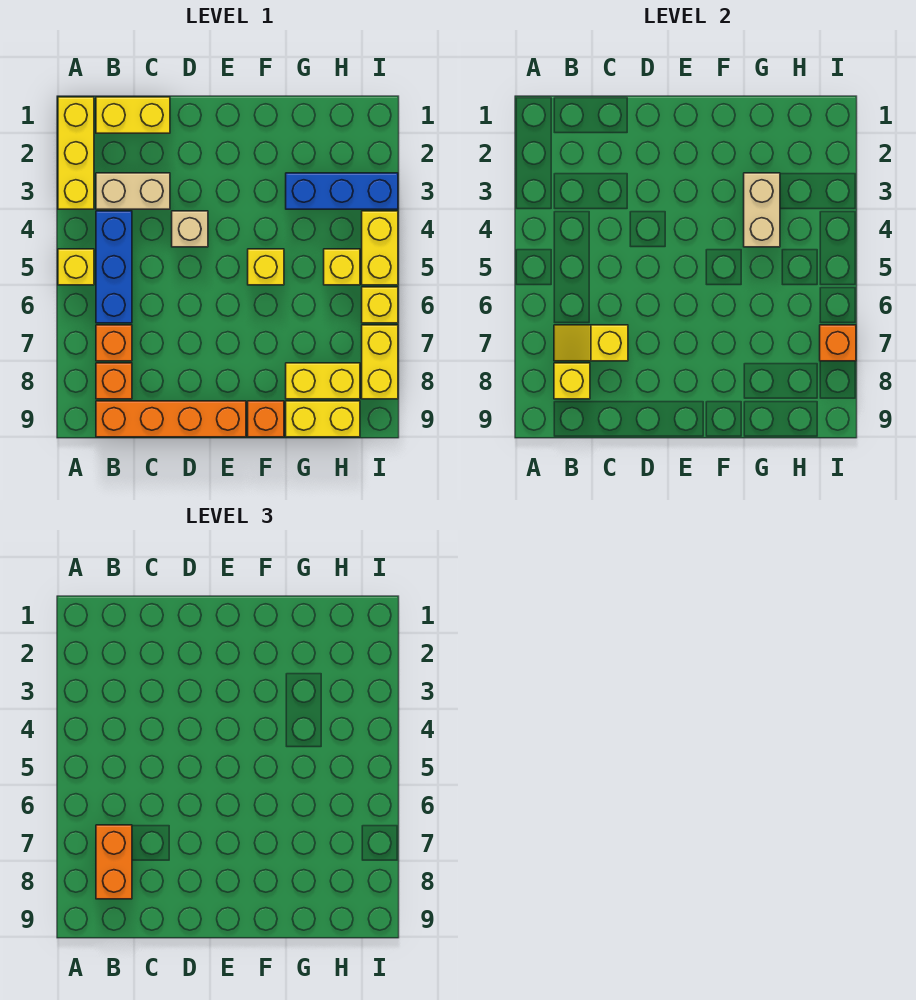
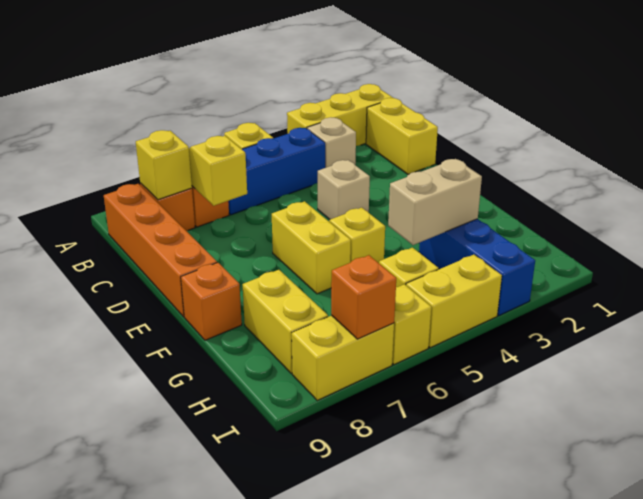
tan 1x2 brick [96,173,170,209] -> tan 1x1 brick [307,117,356,168]
orange 1x2 brick [96,825,132,899] -> none
yellow 1x2 brick [286,401,360,437] -> yellow 1x2 brick moved to [272,201,351,294]

